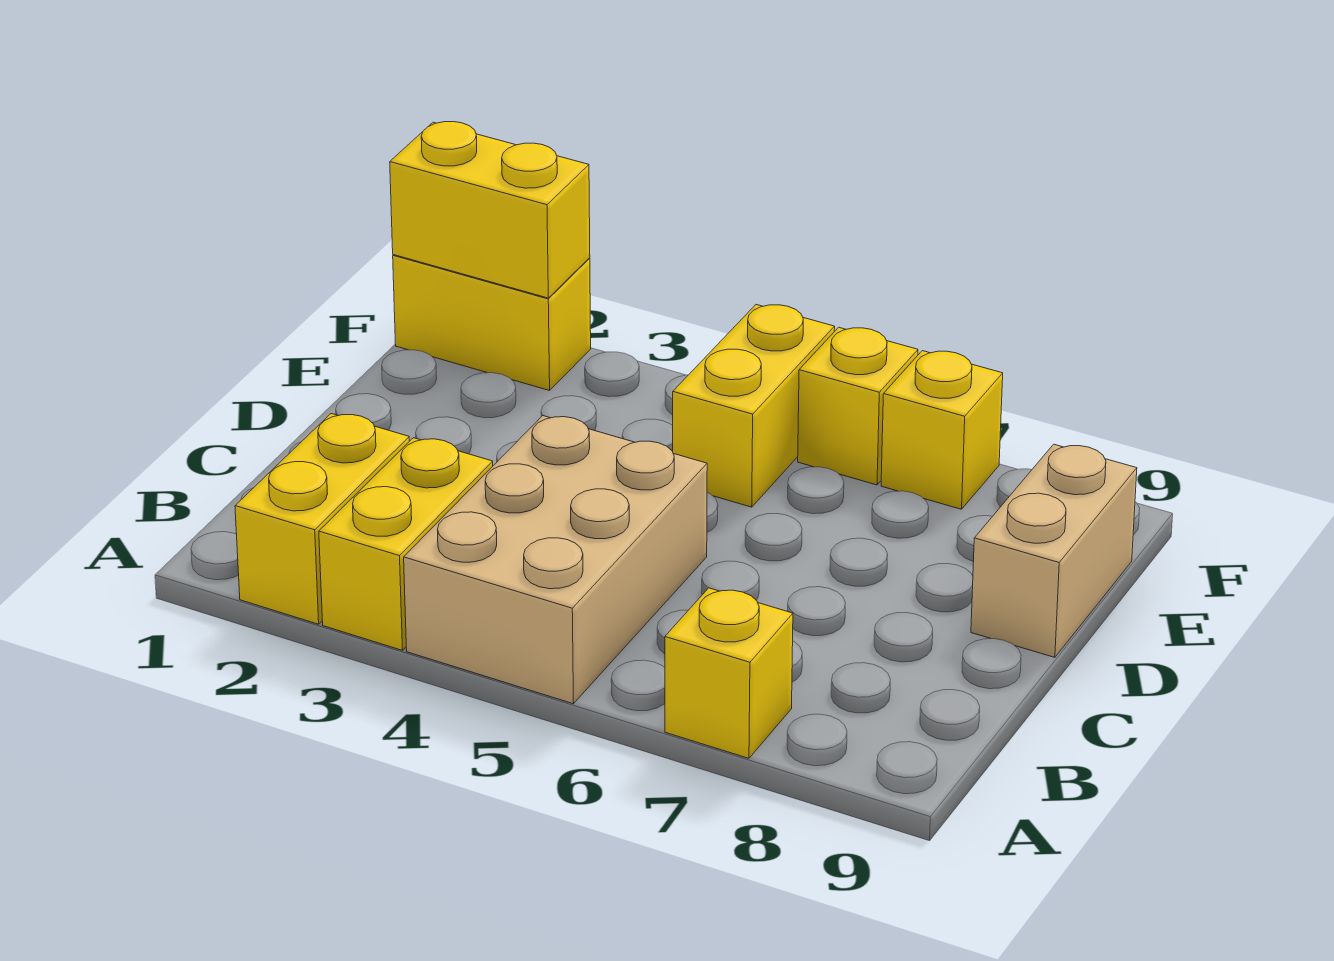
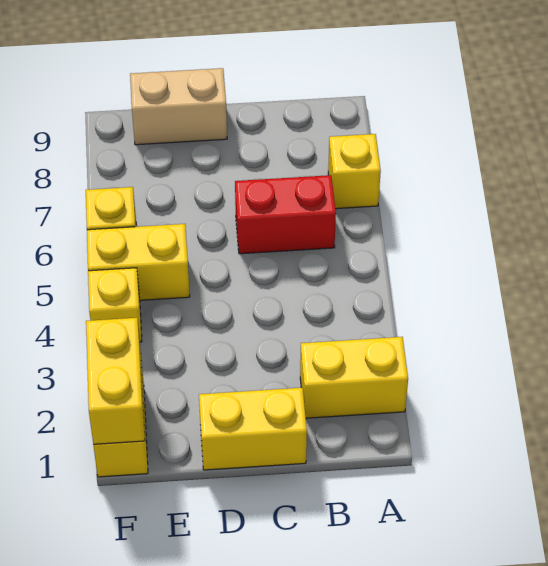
yellow 1x2 brick [319,438,493,650] -> yellow 1x2 brick moved to [199,388,307,470]
tan 2x3 brick [404,416,707,704] -> none
none -> red 1x2 brick [235,175,336,254]
yellow 1x1 brick [881,351,1003,509] -> yellow 1x1 brick moved to [88,268,142,342]

